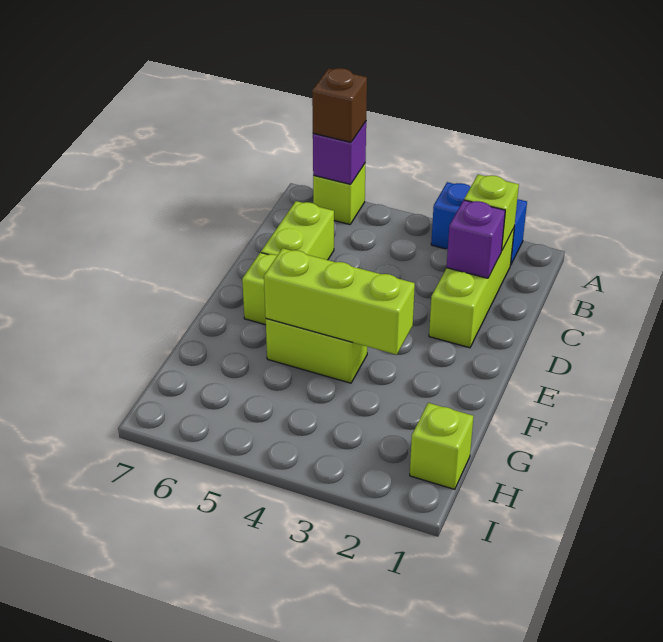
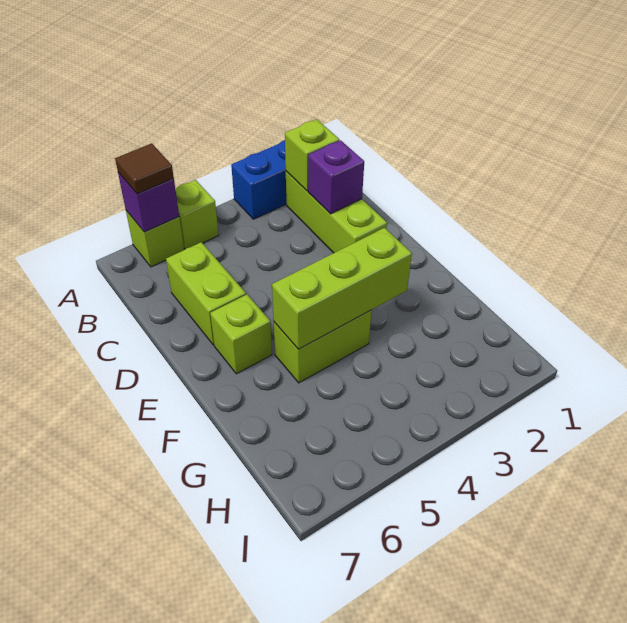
brown 1x1 brick [312,68,367,142] -> brown 1x1 tile [115,143,174,194]
lime 1x1 brick [410,403,474,489] -> lime 1x1 brick moved to [175,180,219,249]

